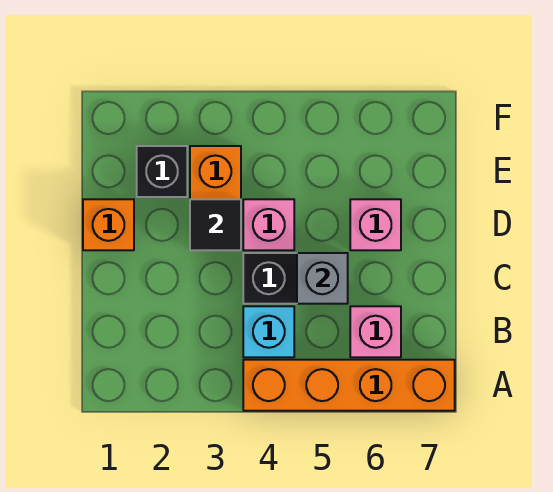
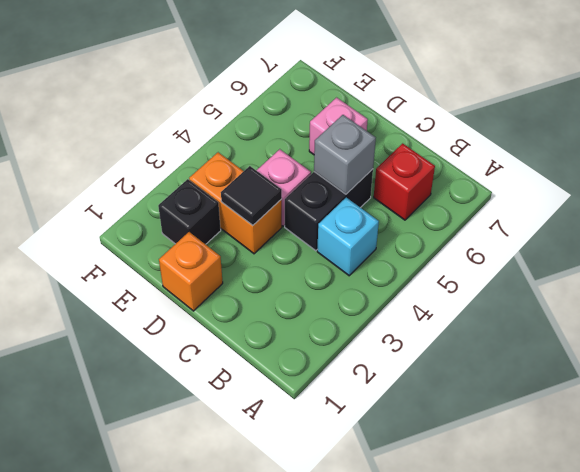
orange 1x4 brick [243,360,455,411] -> none
pink 1x1 brick [350,306,401,357] -> red 1x1 brick [374,143,435,220]

